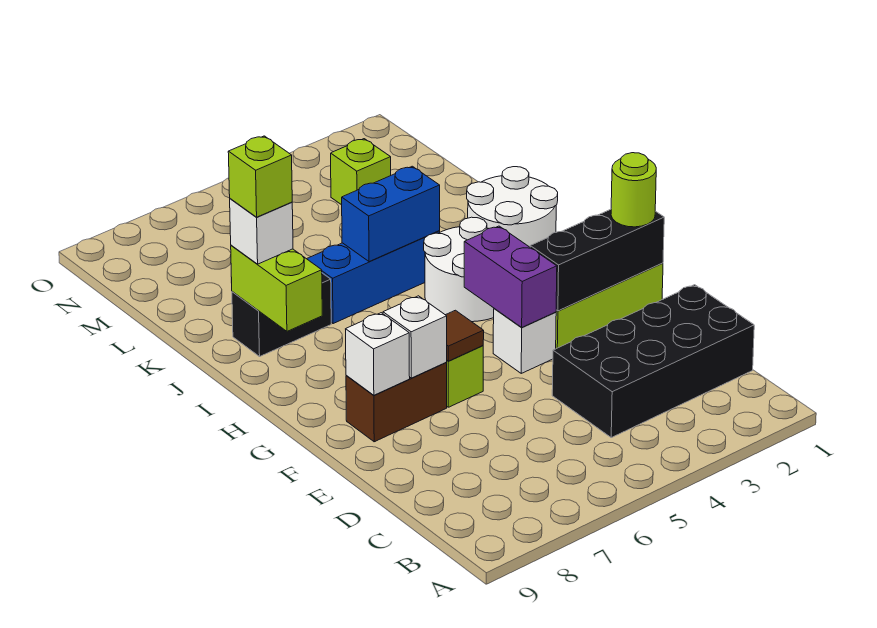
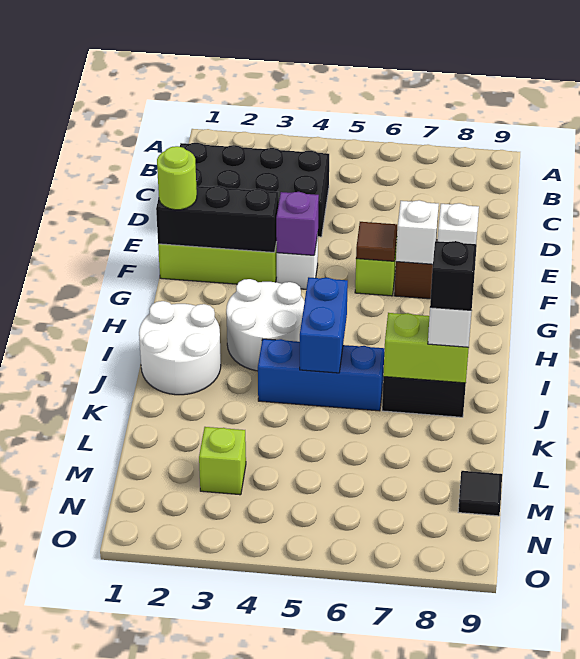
purple 1x2 brick [464,226,557,328] -> purple 1x1 brick [276,192,319,255]
lime 1x2 brick [231,245,322,331] -> lime 1x2 brick turned to [383,313,469,383]
blue 1x2 brick [342,166,440,262] -> blue 1x2 brick turned to [300,277,348,373]
lime 1x1 brick [228,136,292,217] -> black 1x1 brick [430,241,477,310]
none -> black 1x1 tile [458,471,502,516]

